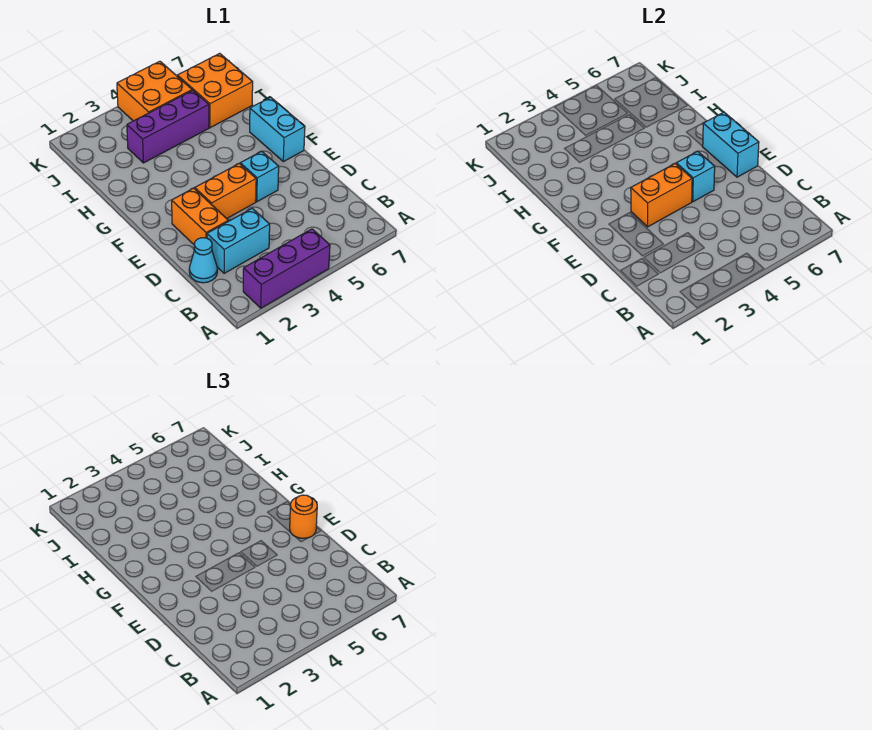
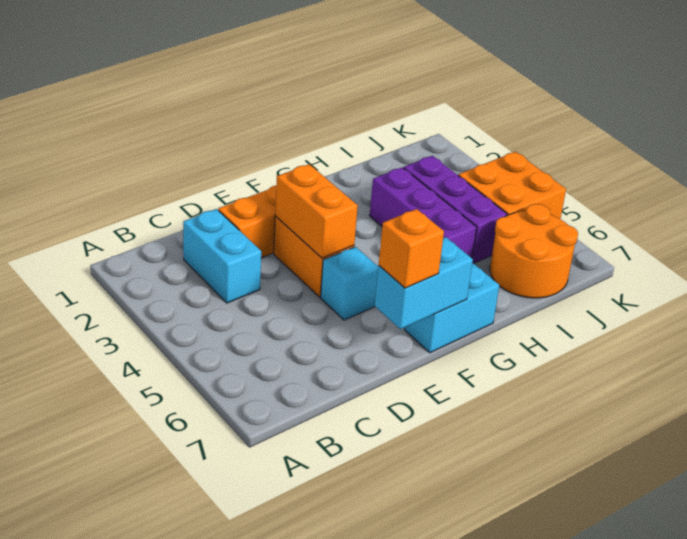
purple 1x3 brick [243,229,330,308] -> purple 1x3 brick moved to [370,167,477,258]
cyan 1x1 cone [189,238,217,283] -> none
cyan 1x1 brick [676,151,715,202] -> none
orange 1x1 round brick [290,495,317,538] -> orange 1x1 brick [379,209,444,288]
orange 2x2 brick [177,53,253,128] -> orange 2x2 round brick [490,204,578,298]

